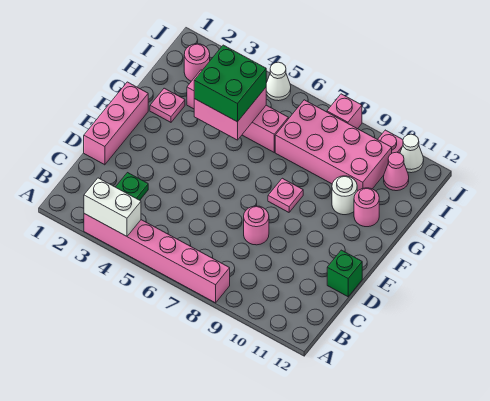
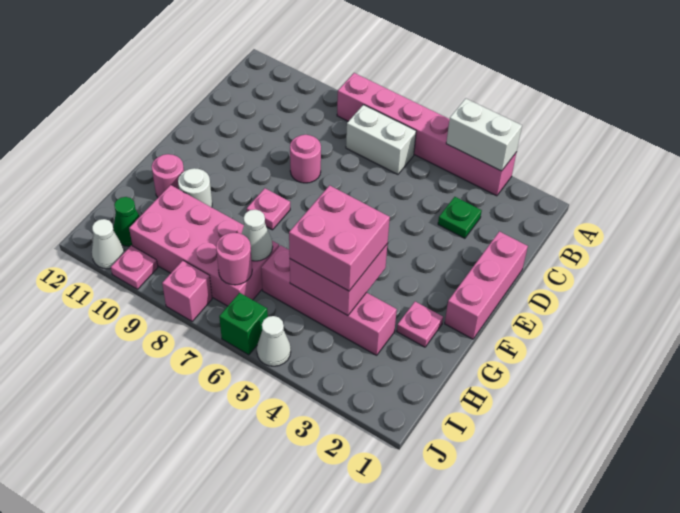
none -> white 1x2 brick [346,105,416,174]
green 1x1 brick [327,250,362,297] -> green 1x1 brick moved to [219,293,268,355]
green 2x2 brick [194,45,266,122] -> pink 2x2 brick [289,185,390,291]
none -> white 1x1 cone [242,210,273,261]
pink 1x1 round brick [184,44,210,81] -> pink 1x1 round brick moved to [216,233,252,285]
pink 1x1 cone [384,152,409,191] -> green 1x1 cone [113,197,140,246]

